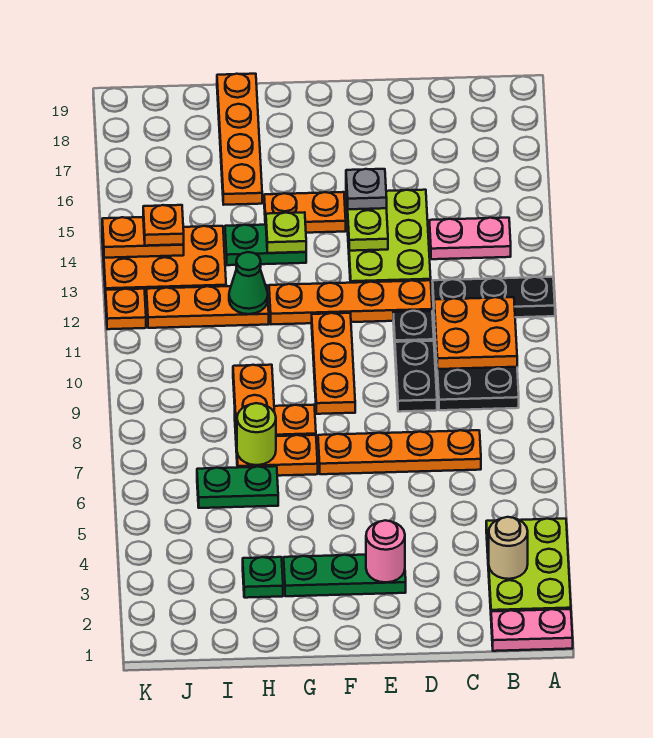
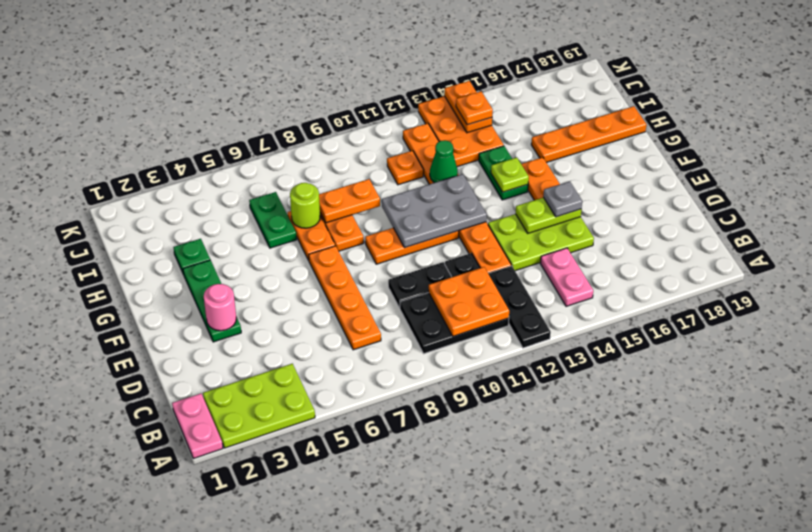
tan 1x1 round brick [489,517,528,579] -> none
none -> grey 2x3 plate [382,174,487,248]
orange 1x1 plate [106,289,146,329] -> orange 1x1 plate moved to [387,151,424,185]

